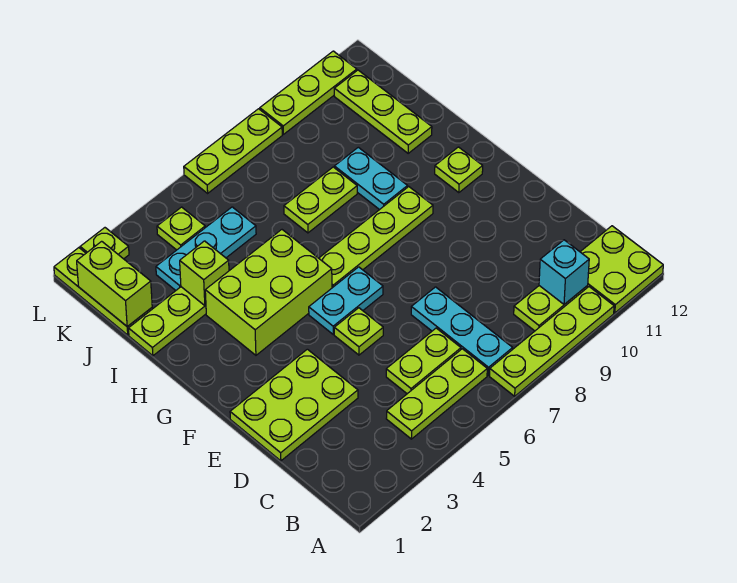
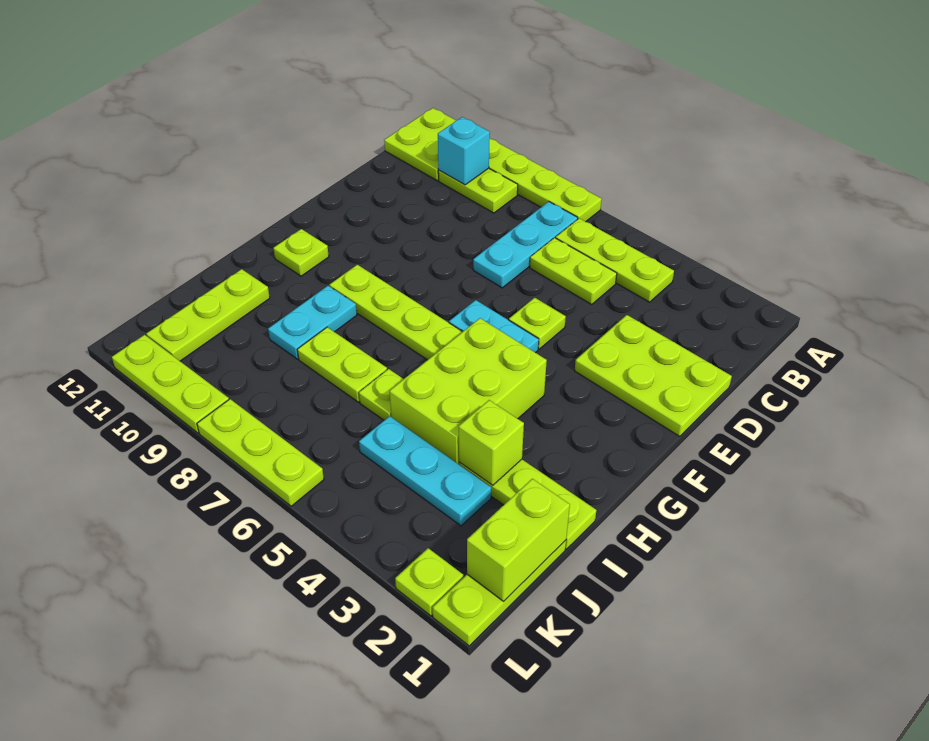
lime 2x3 brick [205,230,332,355] -> lime 2x3 brick turned to [390,318,547,464]
lime 1x1 plate [157,207,205,250] -> lime 1x1 plate moved to [359,369,403,420]

